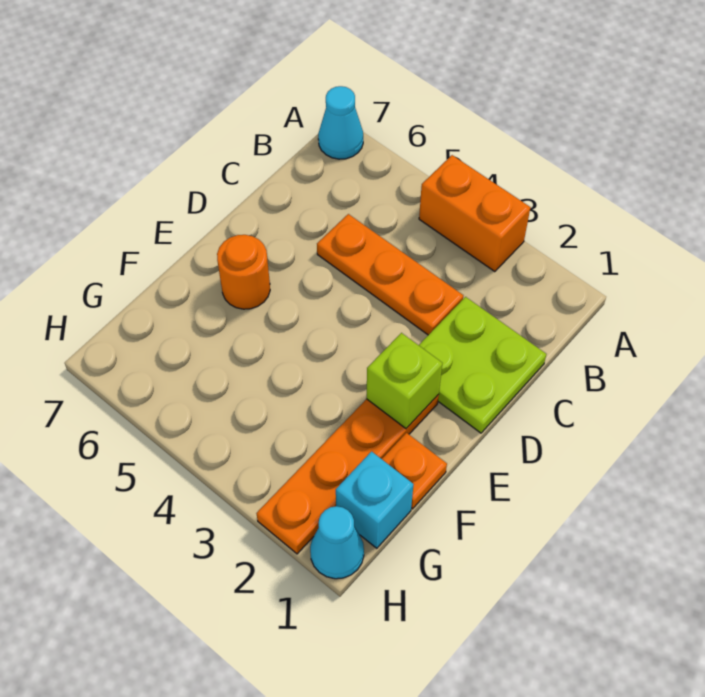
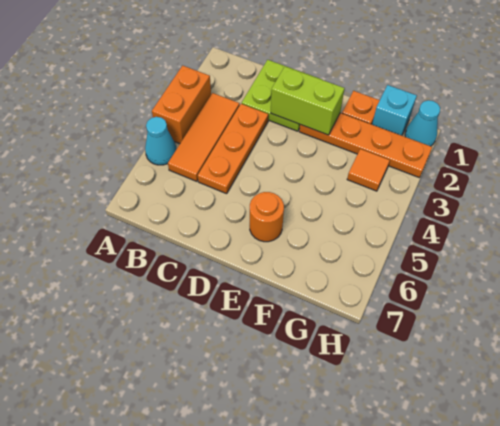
cyan 1x1 cone [318,86,363,159] -> cyan 1x1 cone moved to [145,117,177,165]
none -> orange 1x3 tile [168,93,240,181]
lime 1x1 brick [367,333,442,429] -> lime 1x2 brick [271,67,345,135]
none -> orange 1x1 tile [347,149,390,191]

